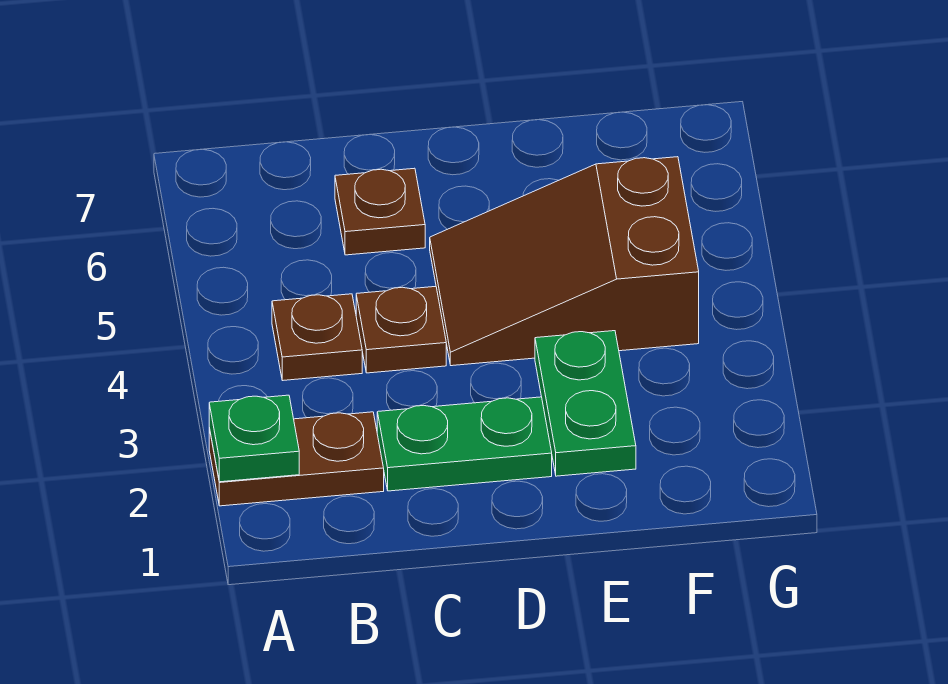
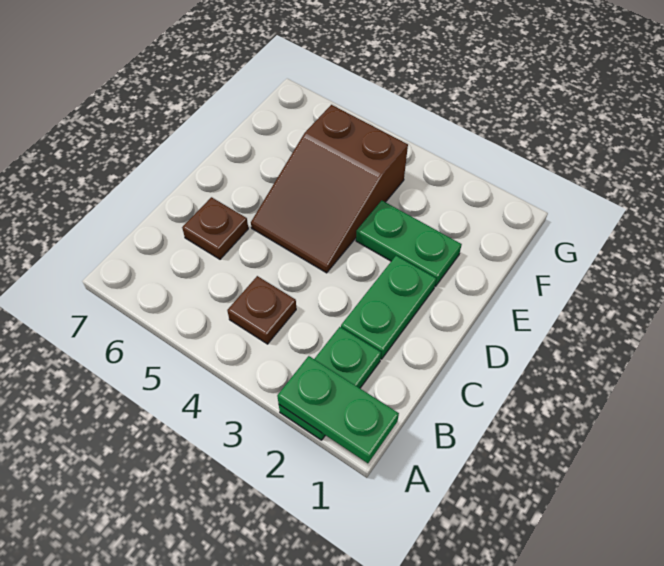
brown 1x2 plate [209,412,384,506] -> green 1x2 plate [279,327,381,440]
green 1x1 plate [209,395,299,482] -> green 1x2 plate [277,356,399,463]
brown 1x1 plate [356,287,446,373] -> none

